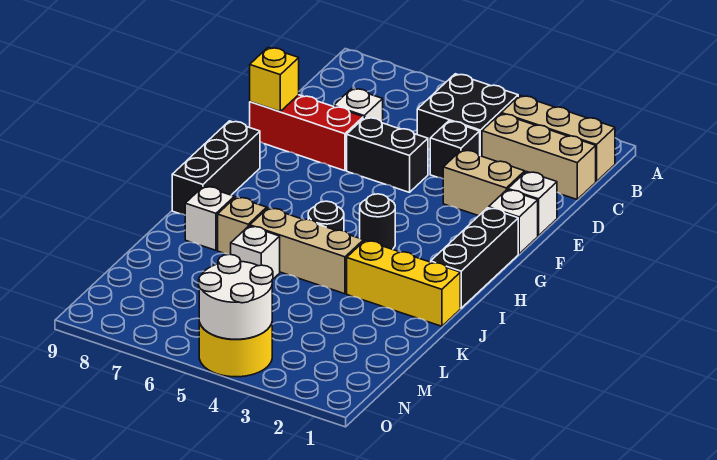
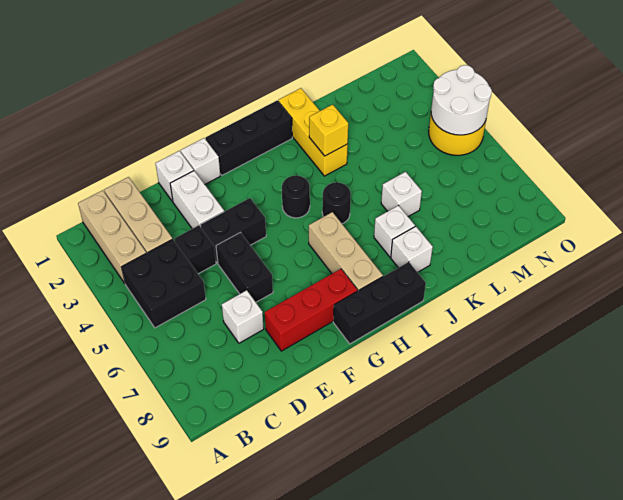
tan 1x2 brick [443,150,525,216] -> white 1x2 brick [170,171,224,229]
none -> black 1x2 brick [200,198,266,263]
red 1x3 brick [250,95,363,171] -> red 1x3 brick turned to [265,269,358,351]
yellow 1x1 brick [250,47,299,111] -> yellow 1x1 brick moved to [309,104,348,156]
tan 1x3 brick [250,208,364,294] -> tan 1x3 brick moved to [309,212,383,291]
tan 1x1 brick [218,197,267,255] -> white 1x1 brick [374,205,415,257]

